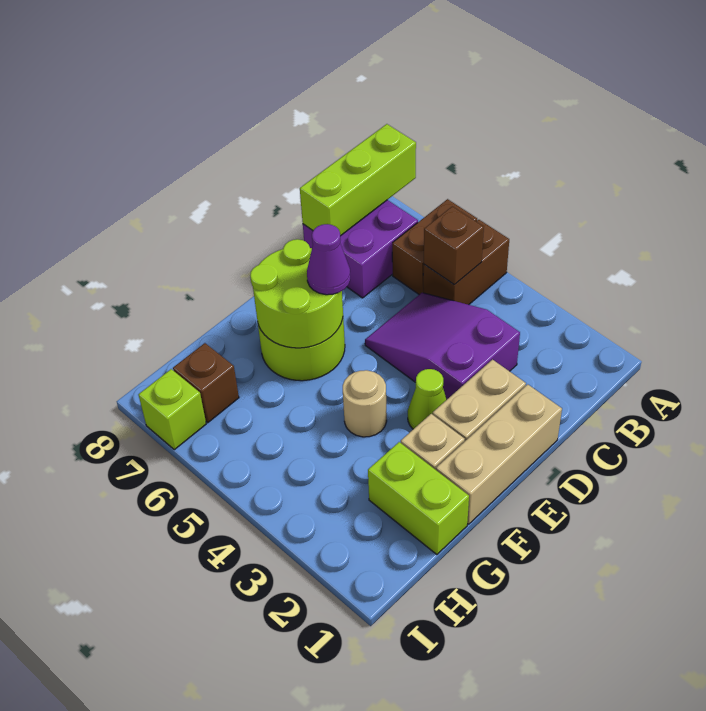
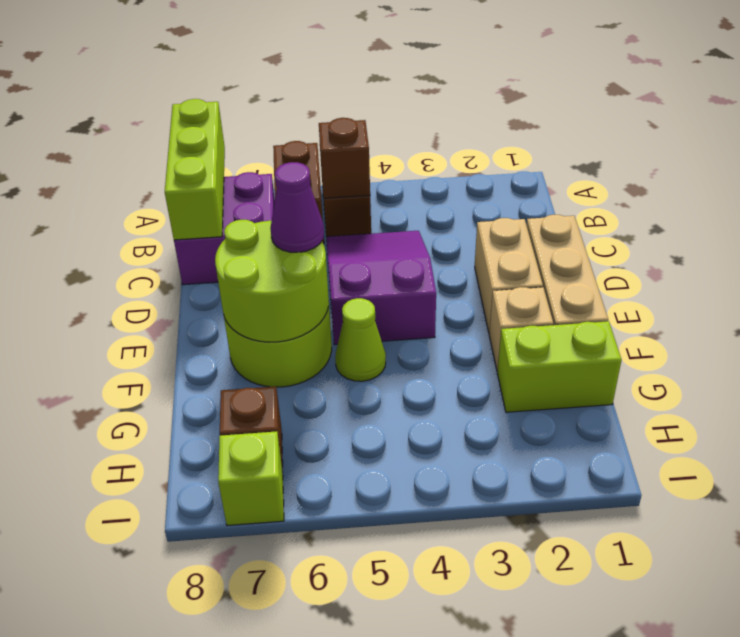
purple 2x3 slope [365,293,520,399] -> purple 2x3 slope turned to [326,231,436,345]
lime 1x1 cone [408,369,447,429] -> lime 1x1 cone moved to [335,298,386,381]
tan 1x1 round brick [343,370,387,437] -> none

